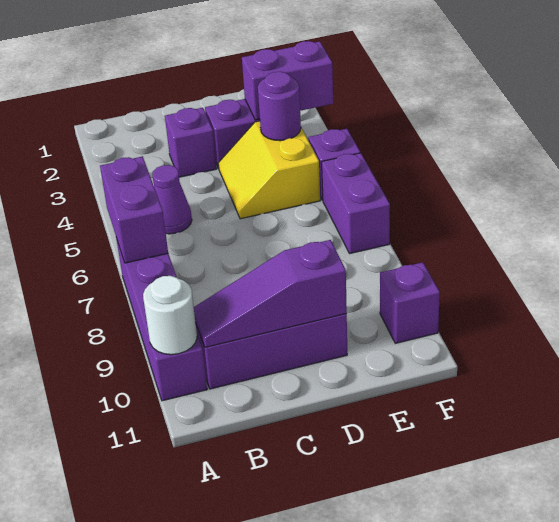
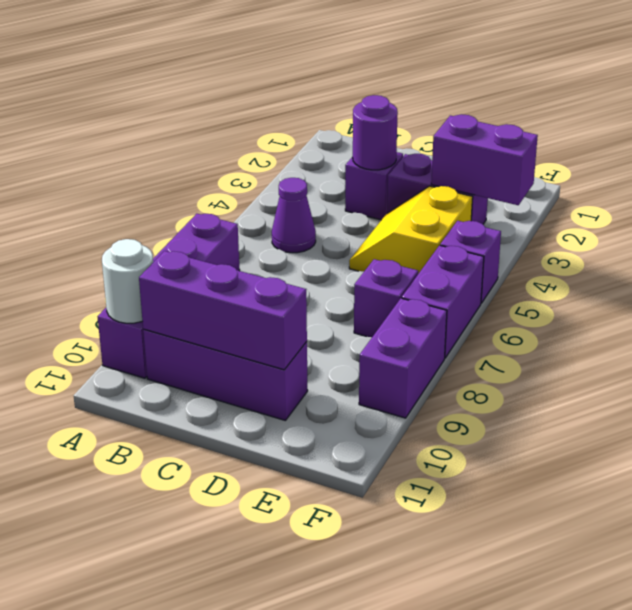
purple 1x2 brick [100,156,168,263] -> purple 1x2 brick moved to [359,298,447,418]
purple 1x3 slope [194,240,347,347] -> purple 1x3 brick [139,251,307,370]
purple 1x1 round brick [258,72,301,141] -> purple 1x1 round brick moved to [353,95,398,170]
purple 1x1 brick [380,262,440,343] -> purple 1x1 brick moved to [354,259,418,337]

